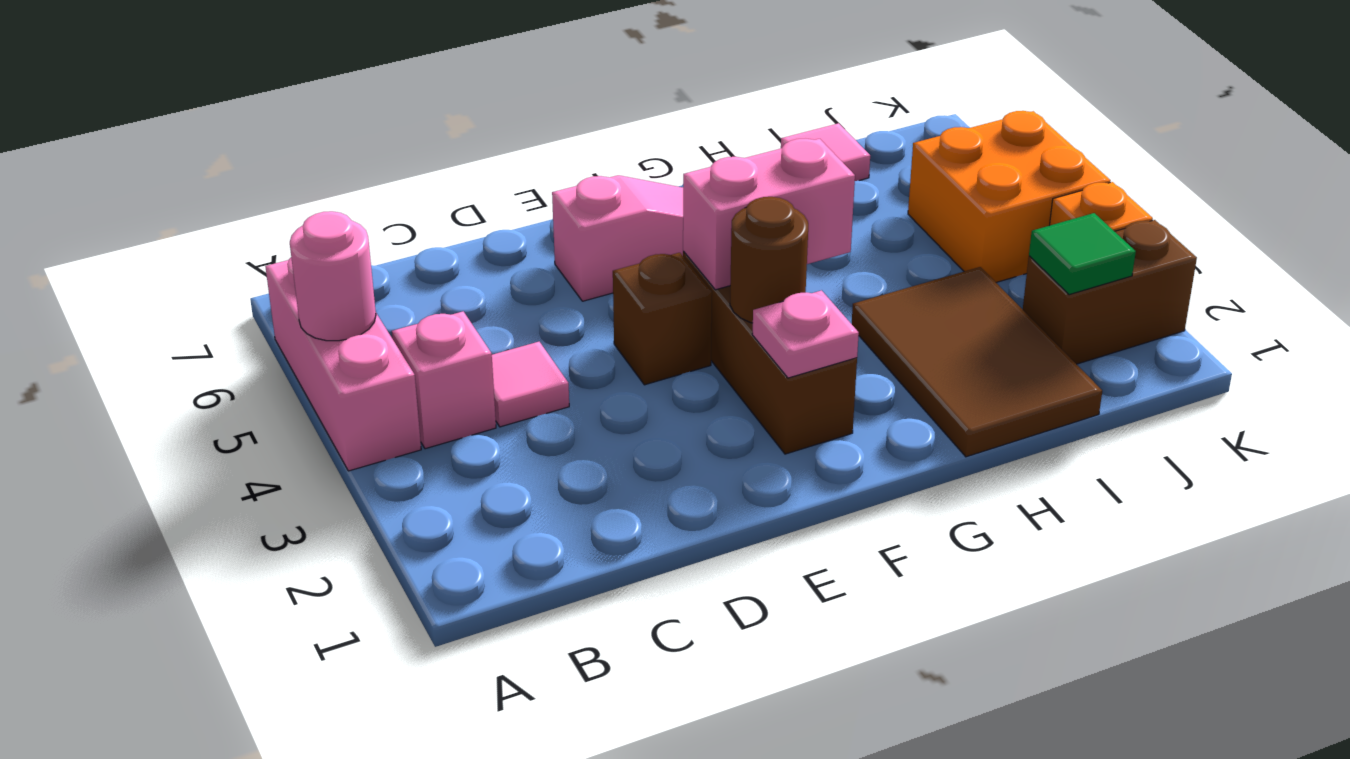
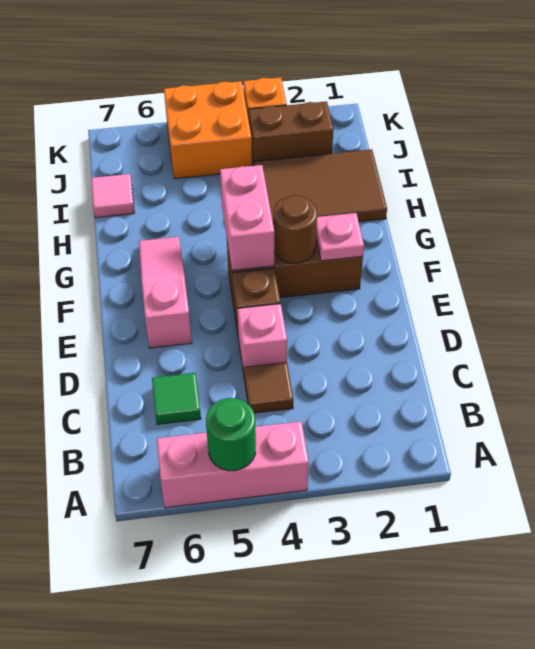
pink 1x1 round brick [290,211,376,341] -> green 1x1 round brick [206,398,256,471]
pink 1x1 brick [392,311,496,449] -> pink 1x1 brick moved to [237,304,287,373]
pink 1x1 tile [492,342,569,427] -> brown 1x1 tile [244,362,293,413]
brown 1x2 brick [1023,220,1197,364] -> brown 1x2 brick turned to [249,101,333,166]
green 1x1 tile [1029,213,1136,295] -> green 1x1 tile moved to [152,373,201,424]

